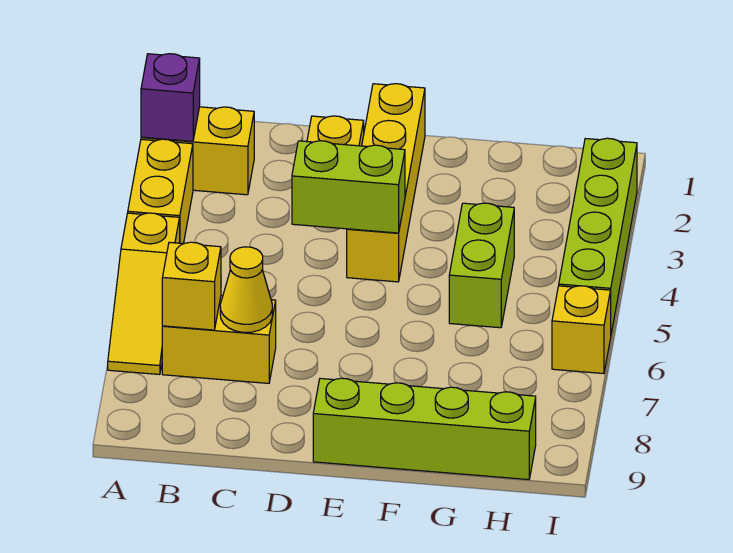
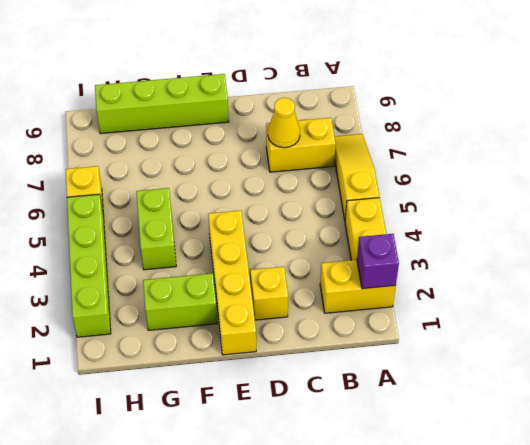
yellow 1x1 brick [162,242,221,330] -> none
lime 1x2 brick [292,141,405,233] -> lime 1x2 brick moved to [143,273,217,330]

